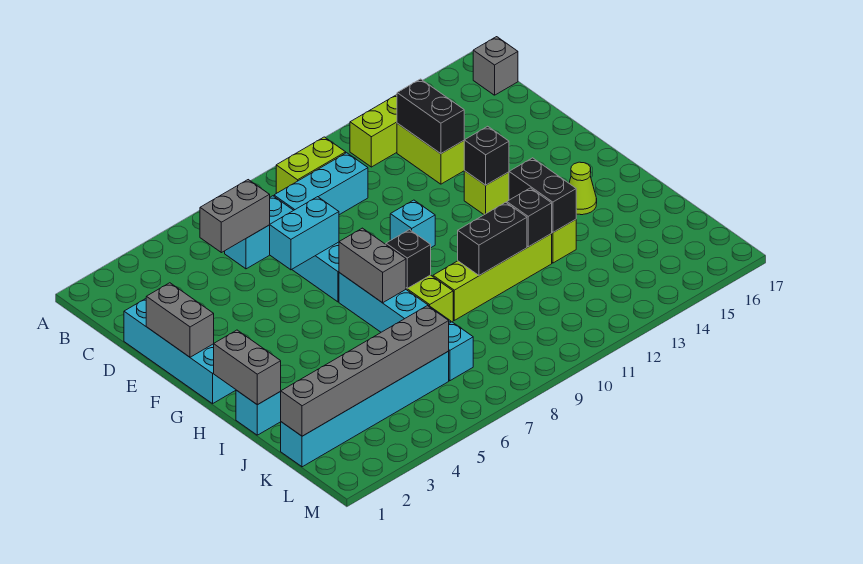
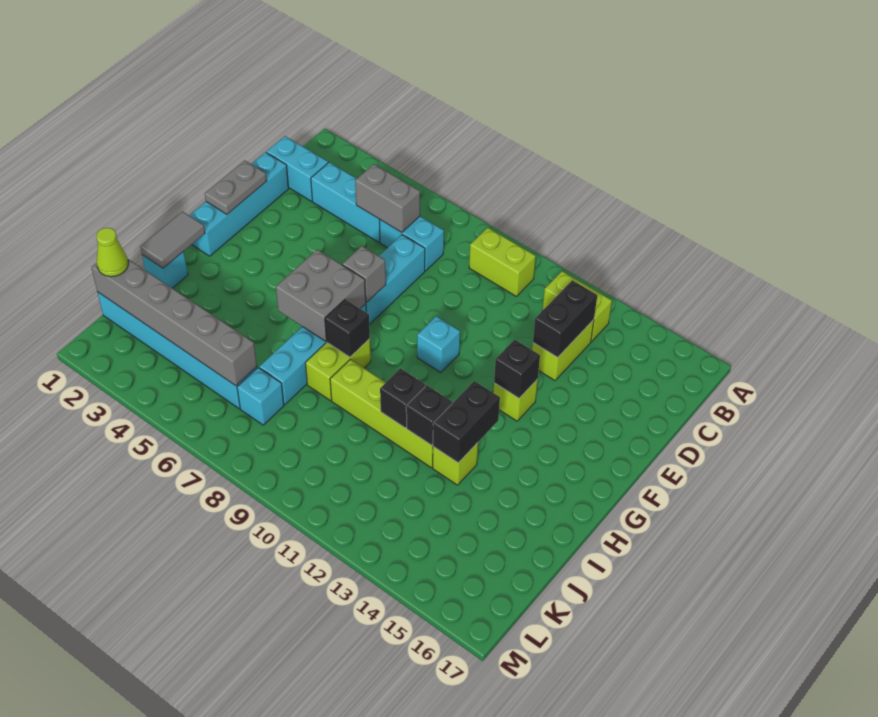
grey 1x1 brick [473,37,518,95] -> grey 1x1 brick moved to [342,246,386,302]
cyan 1x3 brick [274,153,368,215] -> cyan 1x3 brick moved to [311,162,380,242]
grey 1x2 brick [146,283,214,357] -> grey 1x2 plate [205,160,267,214]
cyan 1x2 brick [270,197,339,270] -> cyan 1x2 brick moved to [267,136,328,201]
grey 1x2 brick [339,228,406,303] -> grey 2x2 brick [276,250,366,341]
grey 1x2 brick [214,330,281,405] -> grey 1x2 tile [140,212,205,268]
lime 1x1 cone [569,162,597,215] -> lime 1x1 cone moved to [97,228,128,277]
black 1x2 brick [458,202,527,275] -> black 1x1 brick [380,368,425,428]

